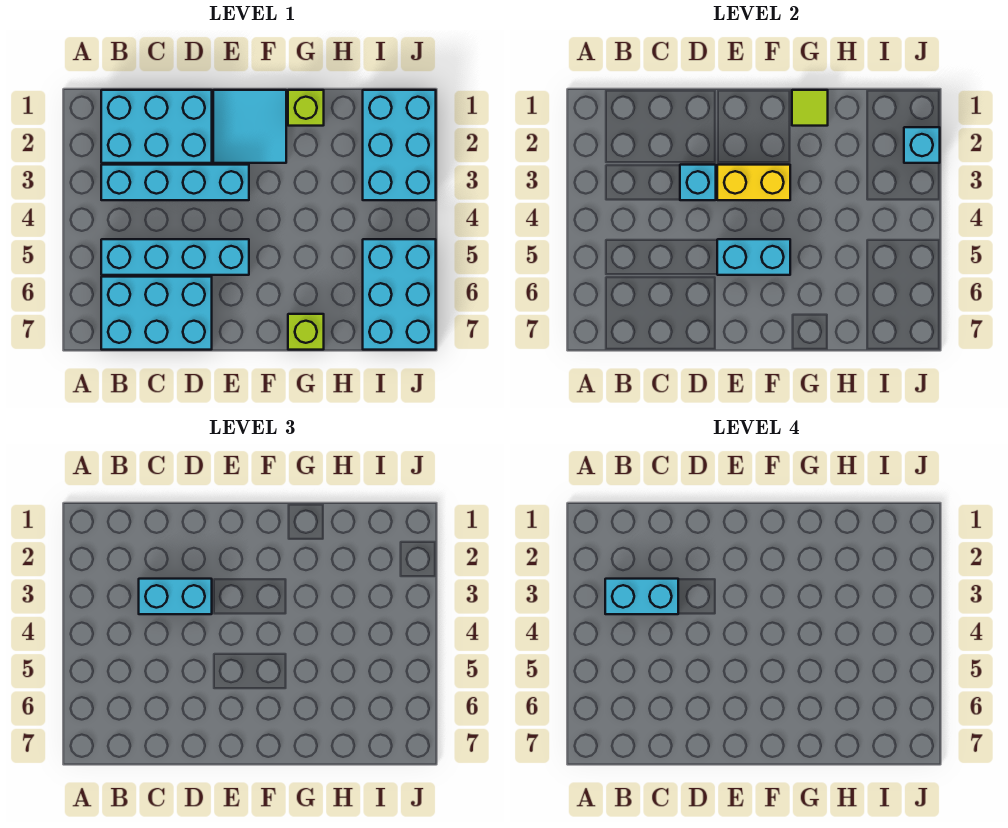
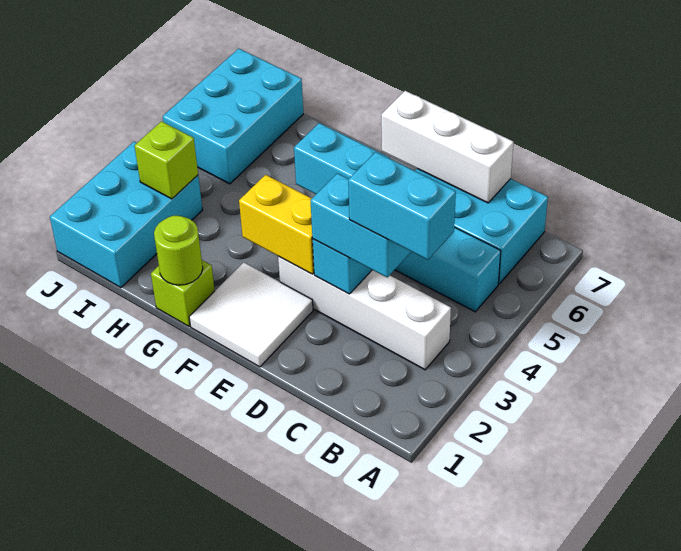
cyan 2x3 brick [101,90,212,163] -> none
cyan 1x4 brick [101,165,249,200] -> white 1x4 brick [278,256,451,370]
none -> white 1x3 brick [381,91,513,203]
cyan 2x2 tile [213,90,286,163] -> white 2x2 tile [189,262,313,367]
lime 1x1 tile [792,90,828,126] -> lime 1x1 round brick [154,216,203,285]
lime 1x1 brick [288,314,324,350] -> lime 1x1 brick moved to [135,121,198,199]
cyan 1x1 brick [904,127,940,163] -> none

